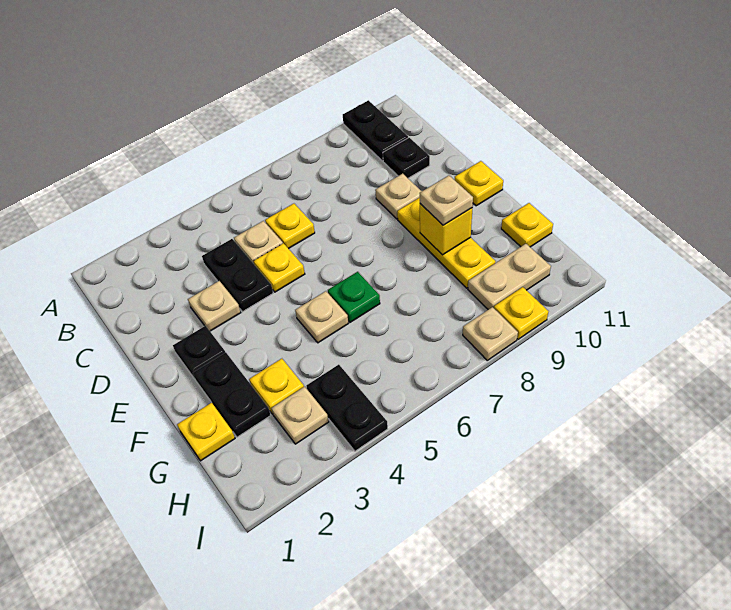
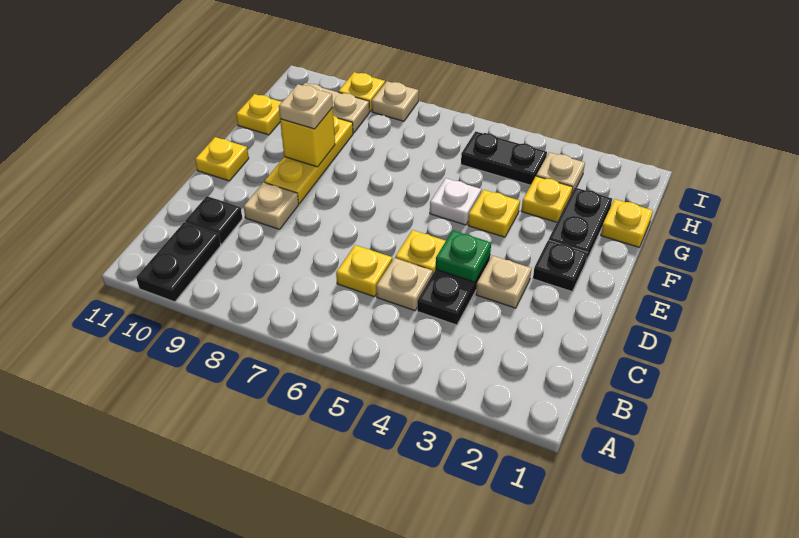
none -> yellow 1x1 plate [468,190,520,237]
tan 1x1 plate [295,291,348,343] -> white 1x1 plate [430,178,481,225]
green 1x1 plate [328,272,380,322] -> green 1x1 plate moved to [436,230,491,282]
black 1x2 plate [307,365,388,451] -> black 1x2 plate turned to [461,131,547,185]

